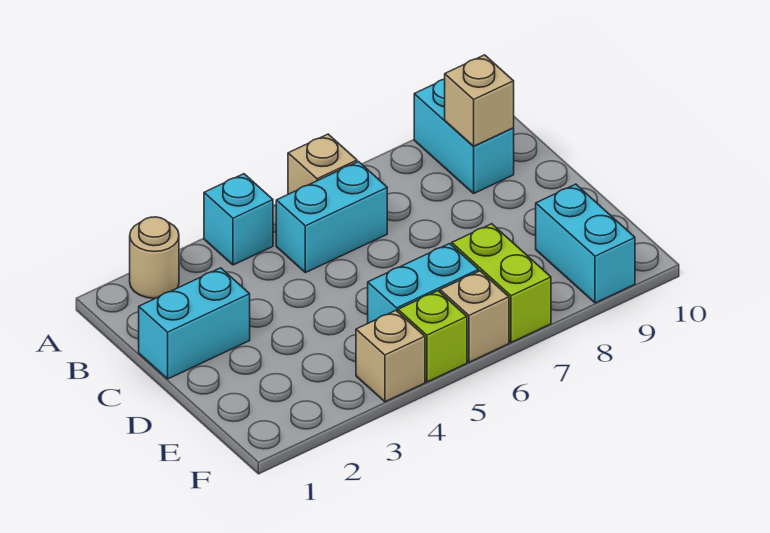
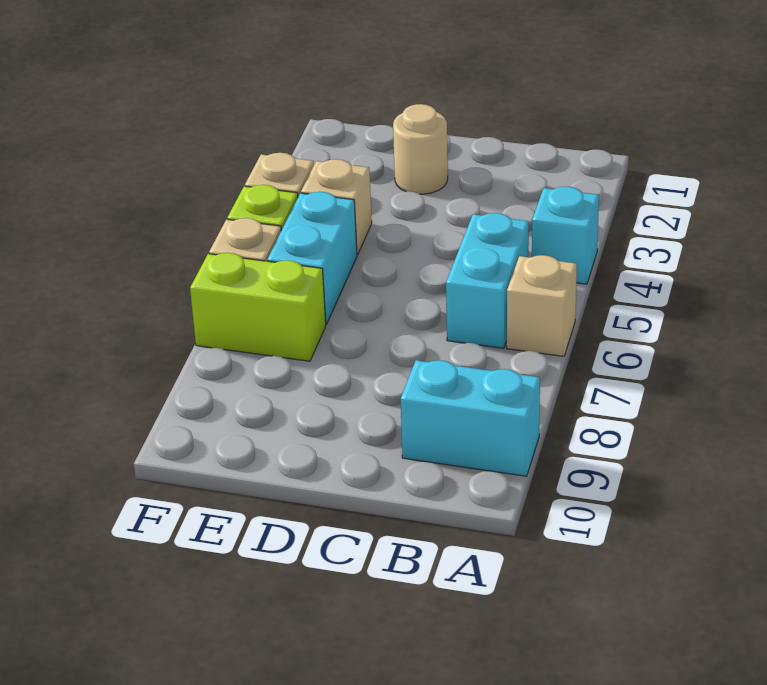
tan 1x1 round brick [130,217,179,298] -> tan 1x1 round brick moved to [393,104,448,194]
tan 1x1 brick [445,55,514,146] -> tan 1x1 brick moved to [301,159,372,255]
cyan 1x2 brick [139,268,250,379] -> none
cyan 1x2 brick [536,184,635,303] -> none

